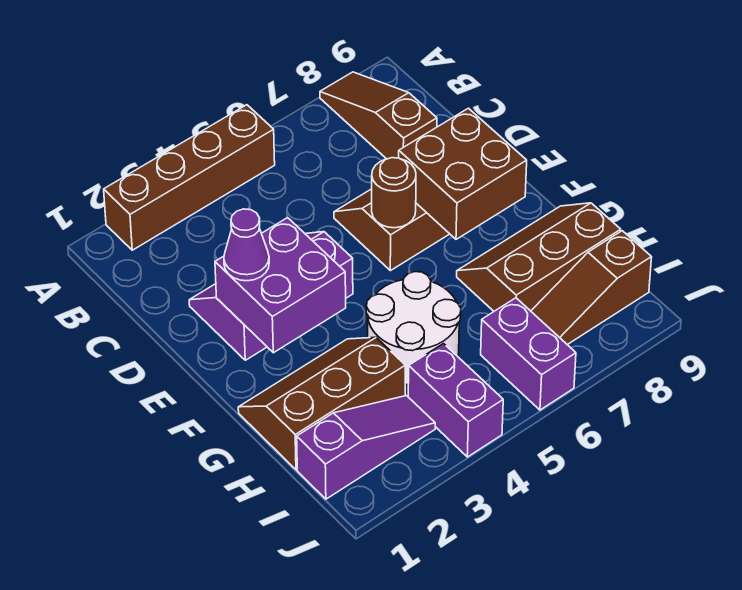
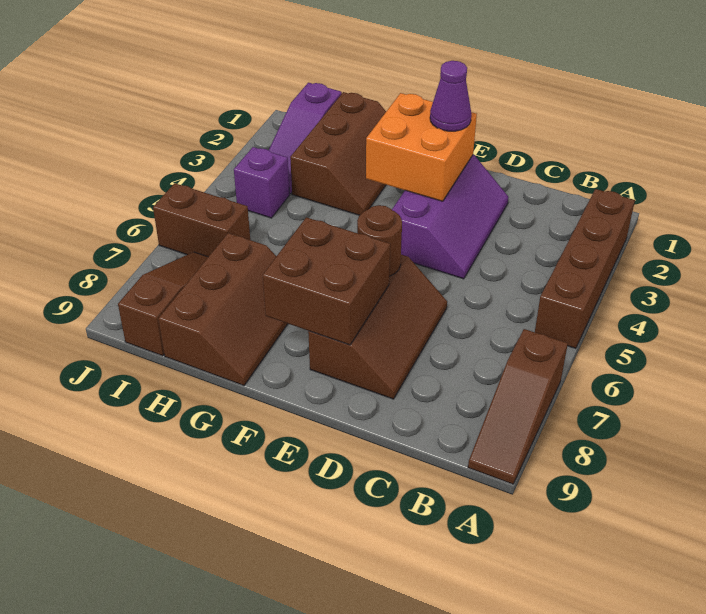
brown 1x3 slope [320,72,437,159] -> brown 1x3 slope turned to [468,329,568,484]
purple 2x2 brick [215,218,346,353] -> orange 2x2 brick [366,93,477,201]
white 2x2 round brick [366,272,461,385] -> none
purple 1x2 brick [408,344,503,457] -> purple 1x1 brick [234,147,290,218]
purple 1x2 brick [481,298,576,410] -> brown 1x2 brick [153,183,250,257]

